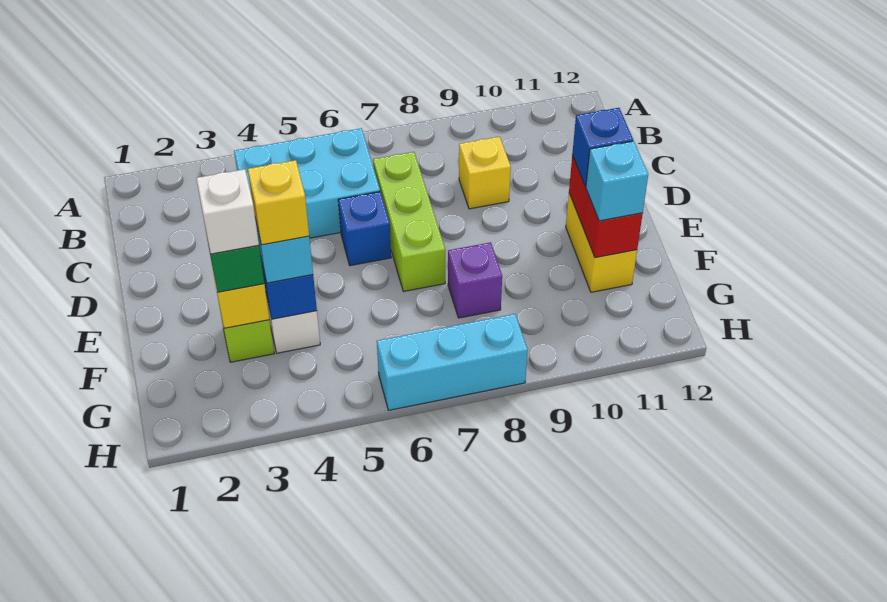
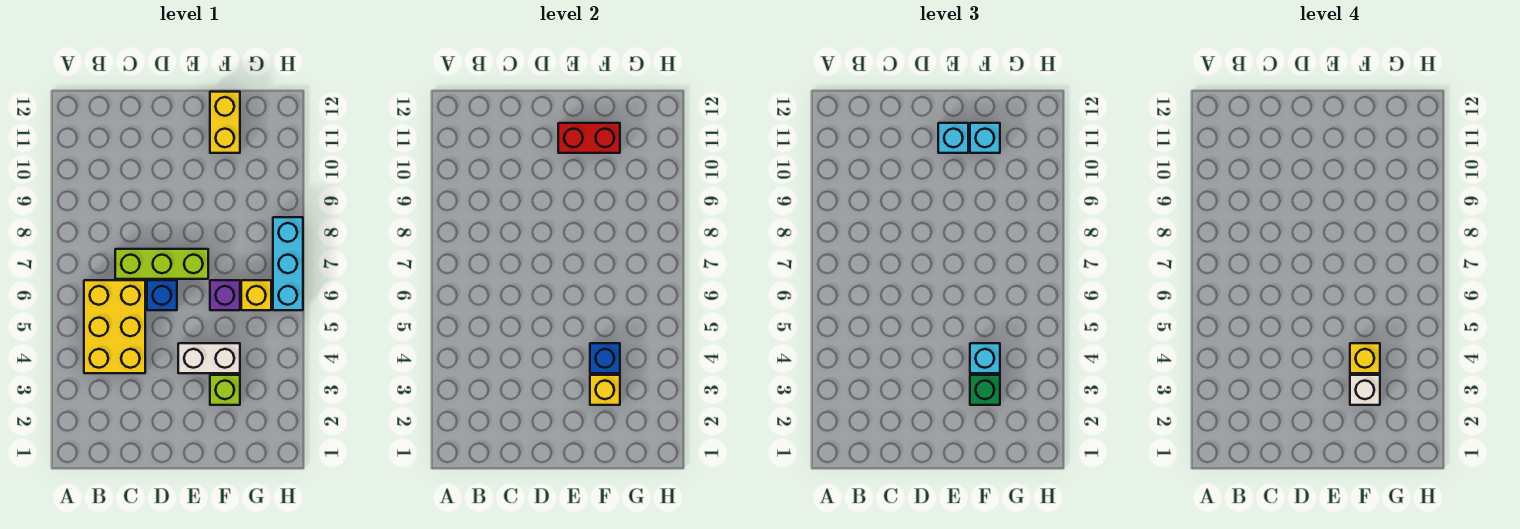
cyan 2x3 brick [234,128,380,238] -> yellow 2x3 brick [84,280,145,373]
yellow 1x1 brick [459,137,511,209] -> yellow 1x1 brick moved to [241,280,271,310]
yellow 1x2 brick [566,193,637,292] -> yellow 1x2 brick turned to [210,92,240,153]
blue 1x1 brick [572,108,633,186] -> cyan 1x1 brick [938,123,968,153]
purple 1x1 brick [448,242,502,318] -> purple 1x1 brick moved to [210,280,240,310]

